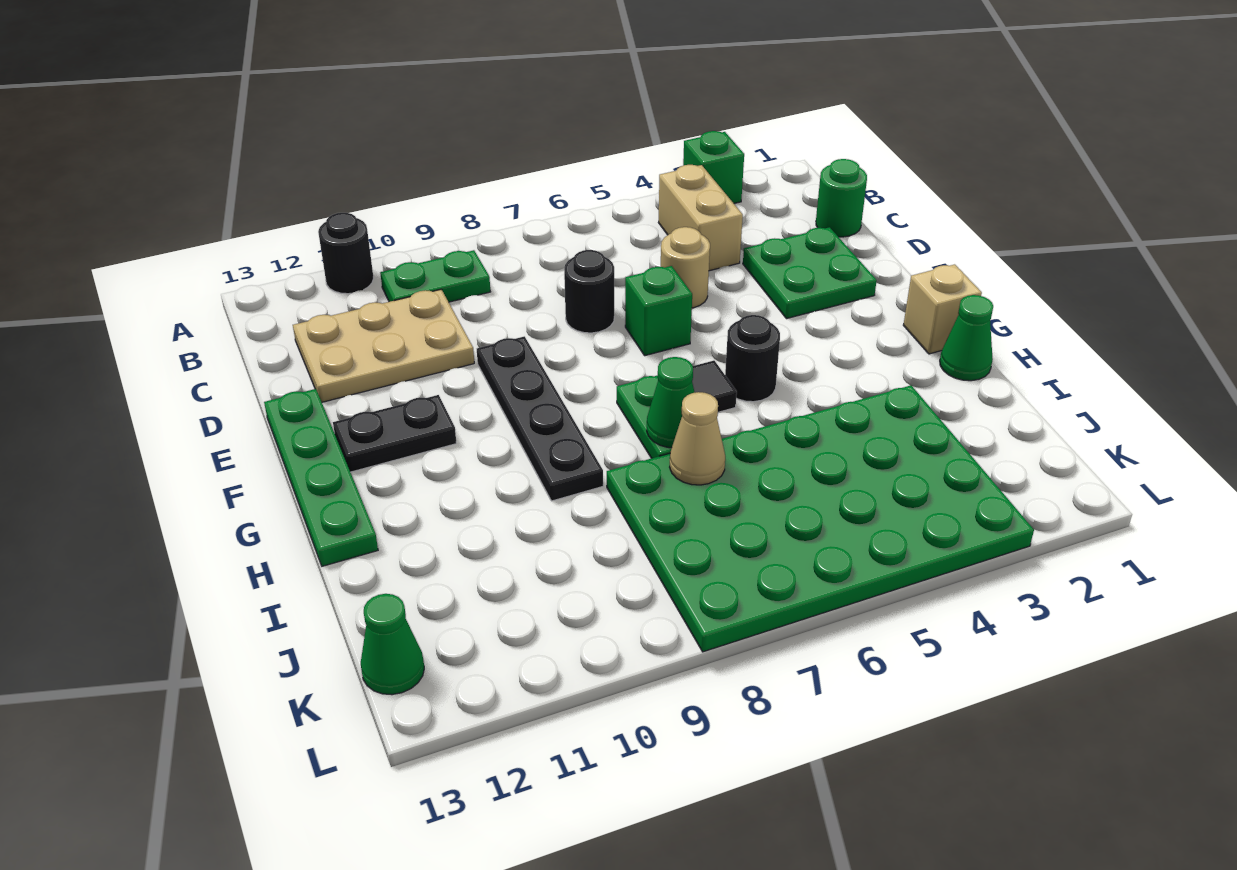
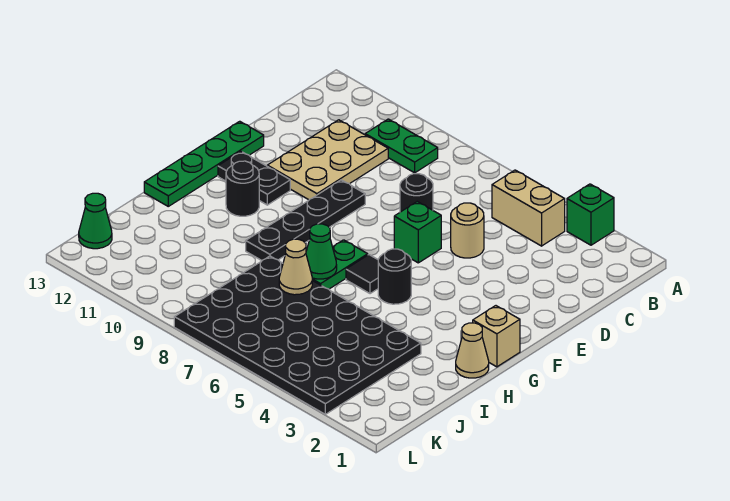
black 1x1 round brick [318,213,374,294] -> black 1x1 round brick moved to [226,161,259,216]
tan 1x2 brick [659,165,743,271] -> tan 1x2 brick turned to [492,170,565,246]
green 1x1 round brick [816,159,867,237] -> none
tan 2x3 plate [293,289,474,402] -> tan 2x3 plate turned to [267,120,388,200]
green 2x2 plate [743,227,877,319] -> none
green 1x1 cone [940,295,993,381] -> tan 1x1 cone [456,323,489,378]
green 4x6 plate [607,385,1034,652] -> black 4x6 plate [174,256,421,414]

